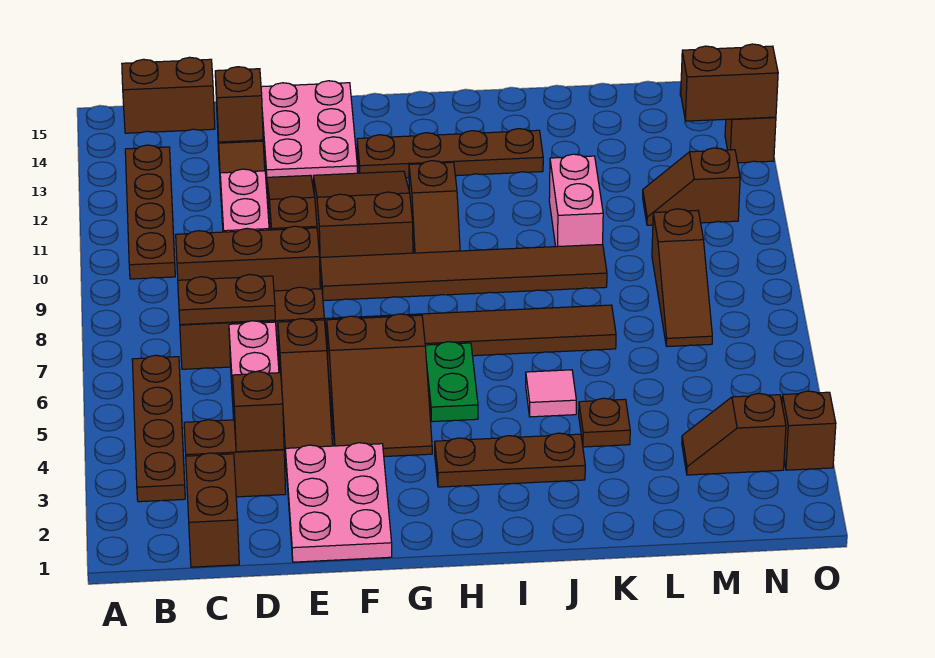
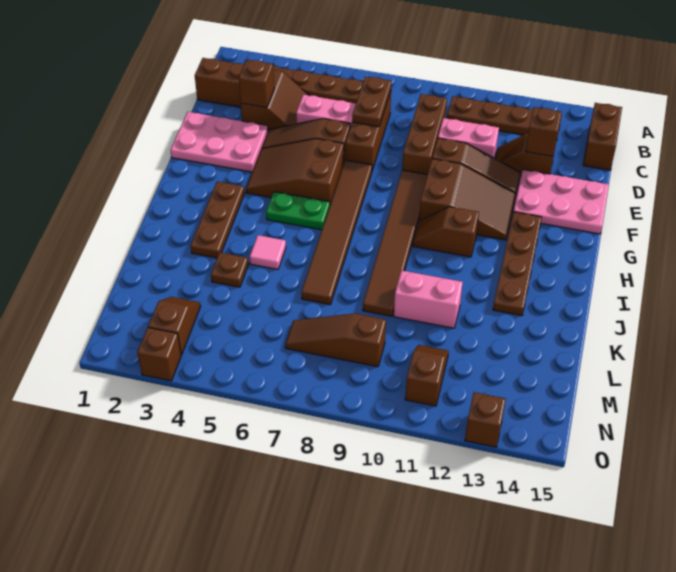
brown 1x2 brick [681,44,778,121] -> none

